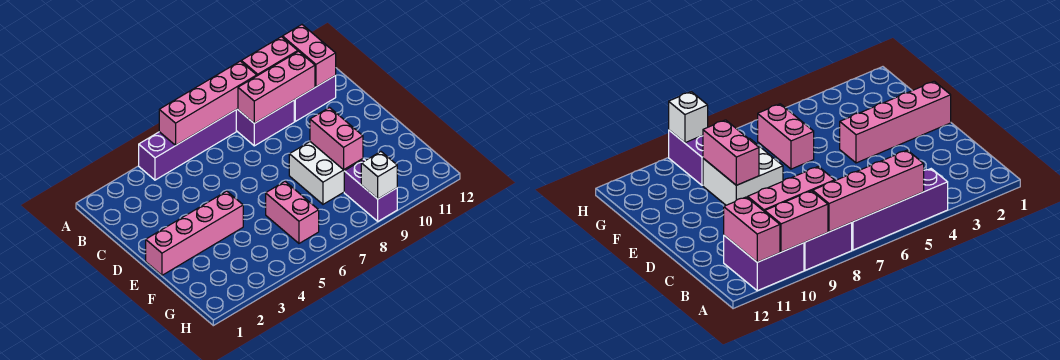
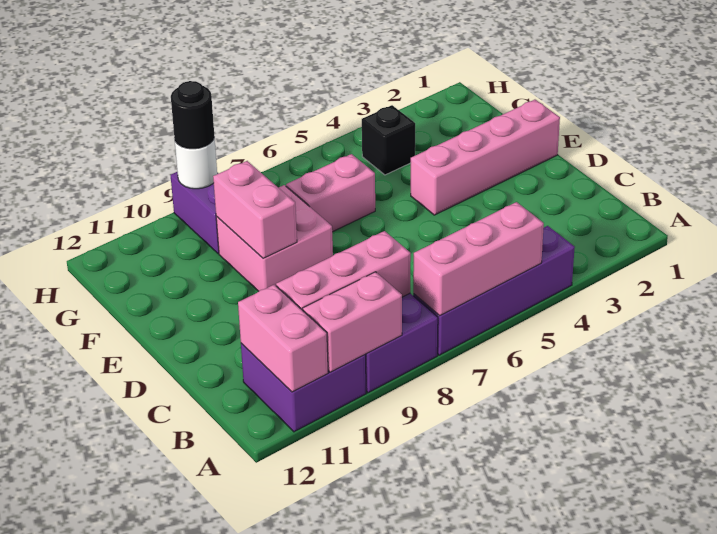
pink 1x4 brick [159,61,257,145] -> pink 1x3 brick [413,202,544,316]
white 2x2 brick [289,142,363,204] -> pink 2x2 brick [216,185,333,291]
pink 1x2 brick [266,182,319,243] -> pink 1x2 brick turned to [286,154,375,232]
none -> black 1x1 brick [362,105,415,175]
white 1x1 brick [361,152,397,199] -> white 1x1 round brick [175,137,217,189]
none -> black 1x1 round brick [171,81,214,149]

